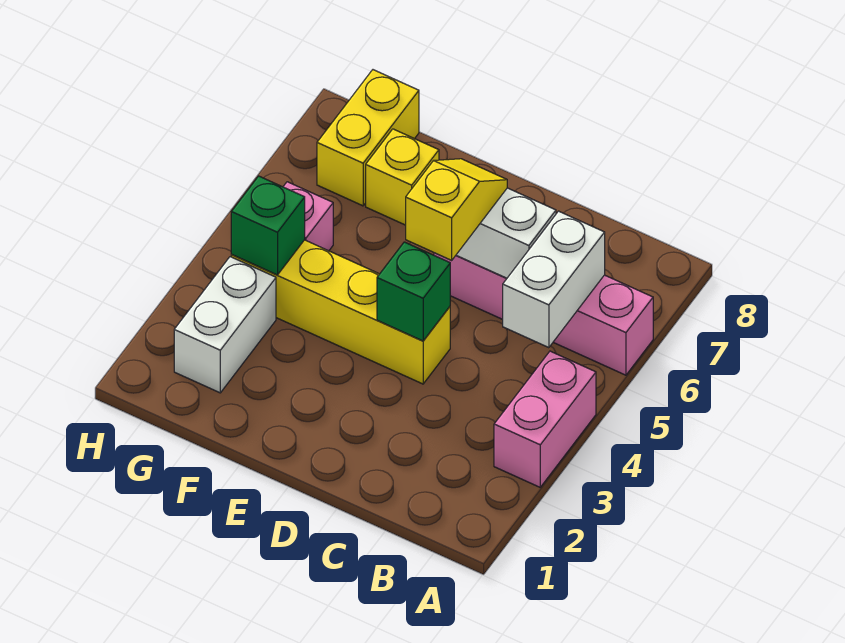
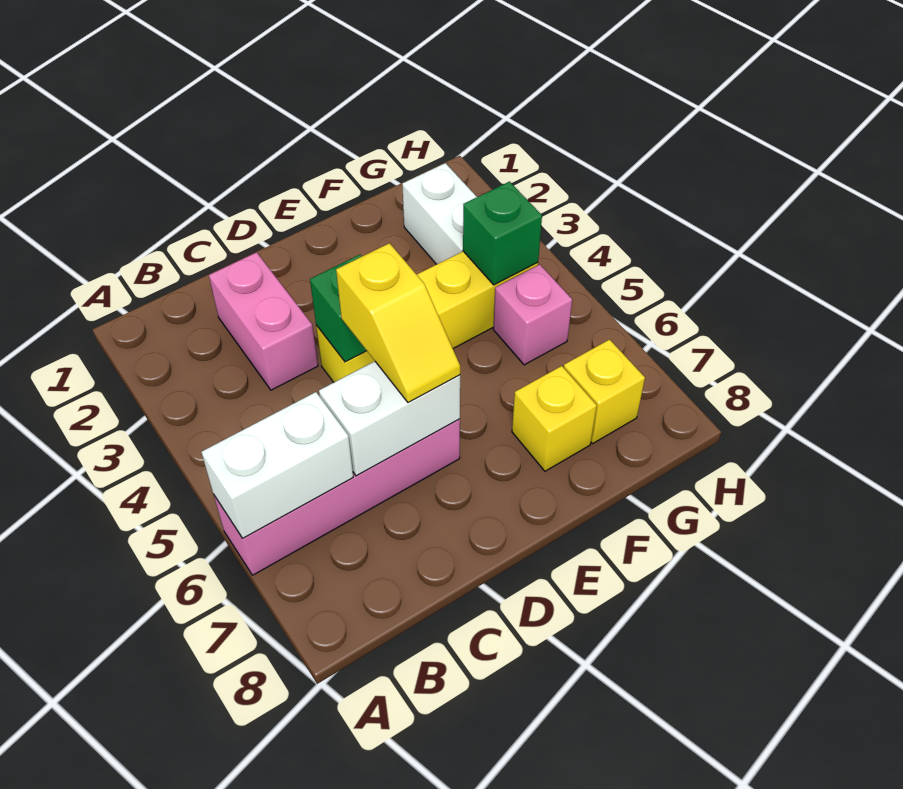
pink 1x2 brick [494,351,596,487] -> pink 1x2 brick moved to [209,252,318,390]
white 1x2 brick [503,211,605,348] -> white 1x2 brick turned to [201,392,353,538]
yellow 1x2 brick [317,70,419,206] -> yellow 1x1 brick [564,340,645,443]

